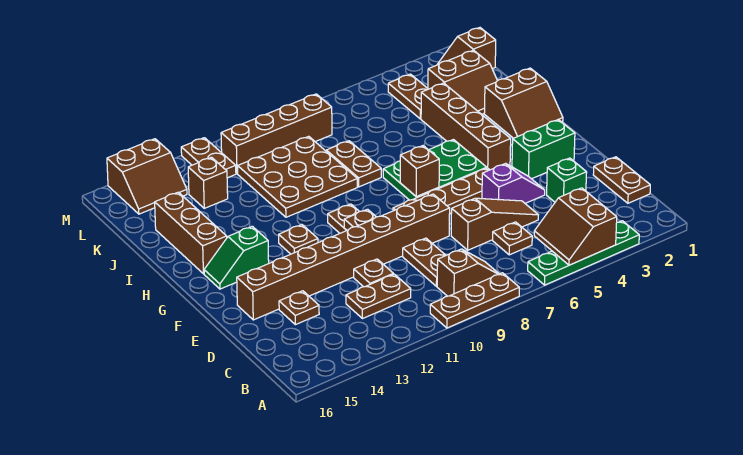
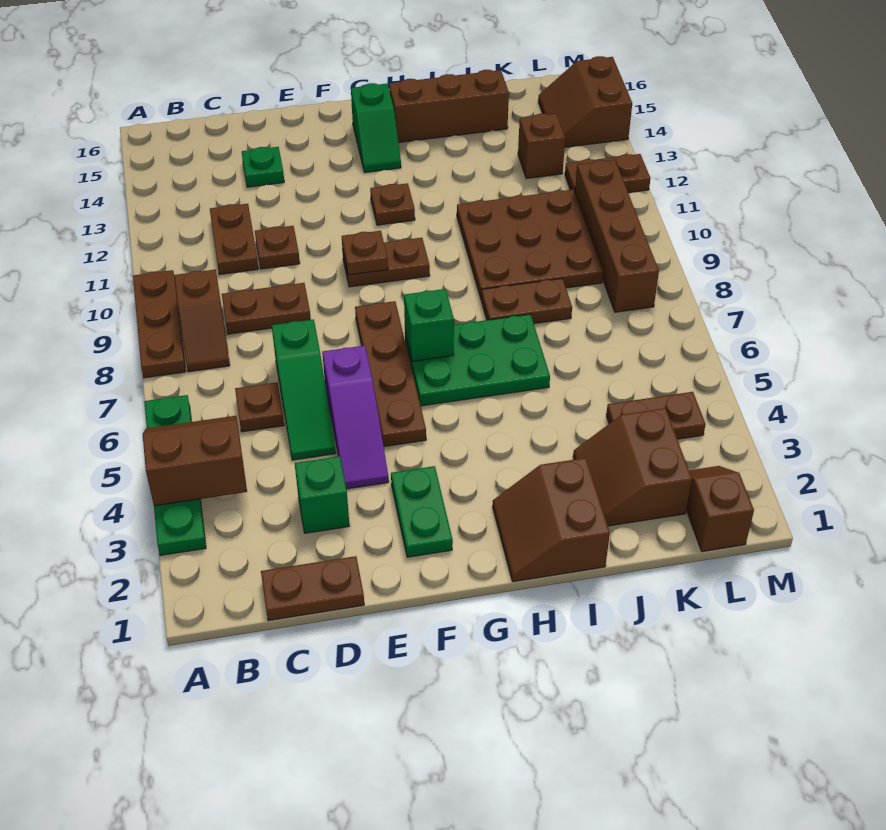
brown 1x3 slope [451,198,538,250] -> green 1x3 slope [272,319,336,460]
brown 1x1 plate [279,291,319,325] -> green 1x1 plate [242,147,284,187]
purple 1x2 slope [482,163,545,203] -> purple 1x3 slope [322,346,389,489]
brown 1x8 brick [237,194,450,320] -> none
green 1x2 brick [512,120,575,179] -> green 1x2 plate [391,466,453,557]
brown 1x4 brick [421,83,511,170] -> none
green 2x3 plate [383,140,487,200] -> green 2x3 plate turned to [405,314,550,406]
brown 1x1 brick [400,146,439,197] -> green 1x1 brick [404,289,454,361]
green 1x2 slope [204,226,269,289] -> green 1x2 slope turned to [351,83,401,172]

